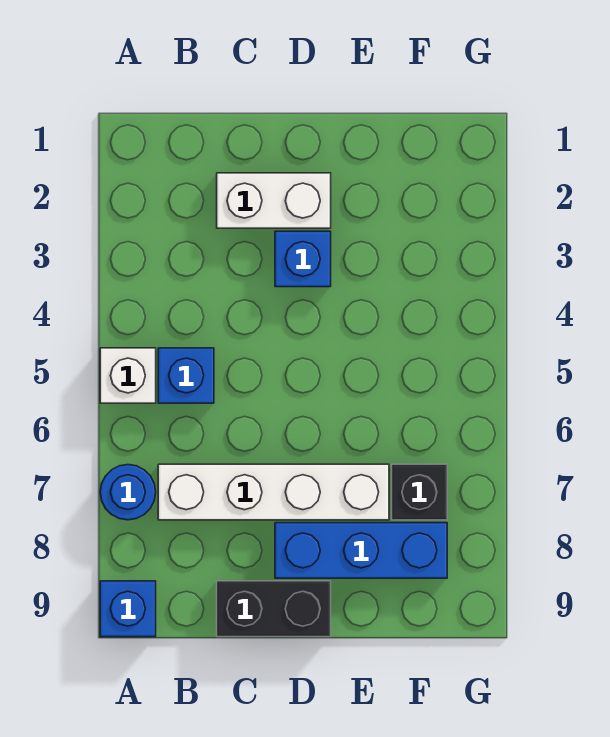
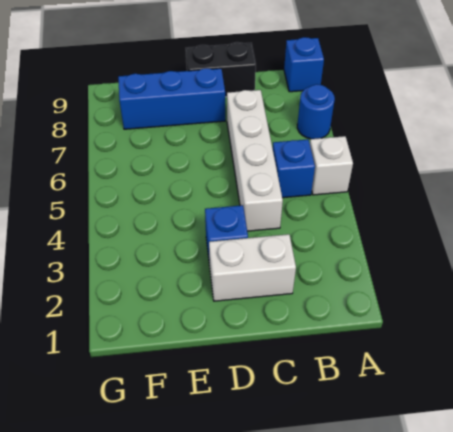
white 1x4 brick [158,464,389,520] -> white 1x4 brick turned to [227,90,283,231]
black 1x1 brick [392,464,447,520] -> none

